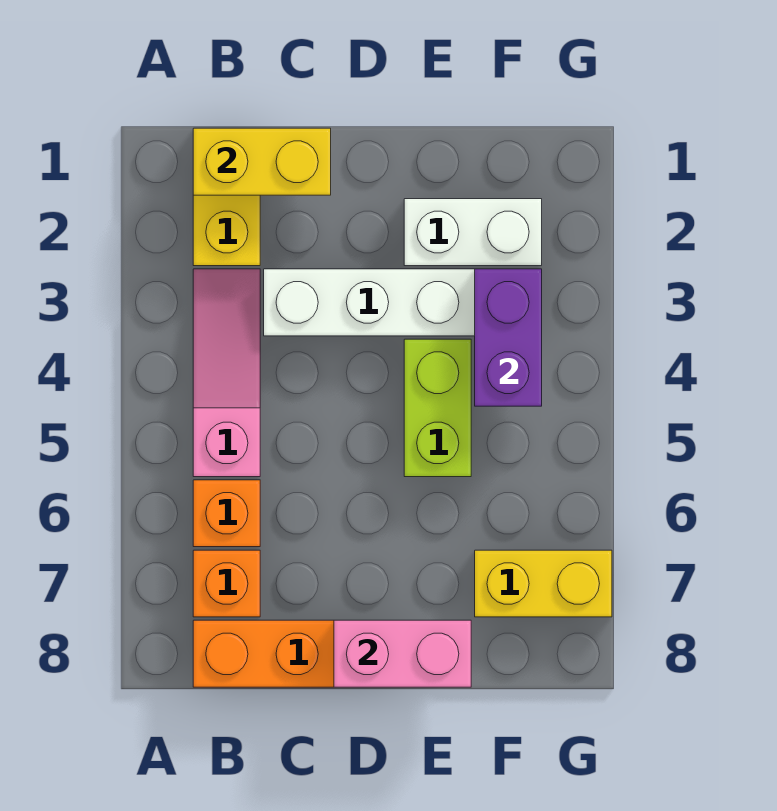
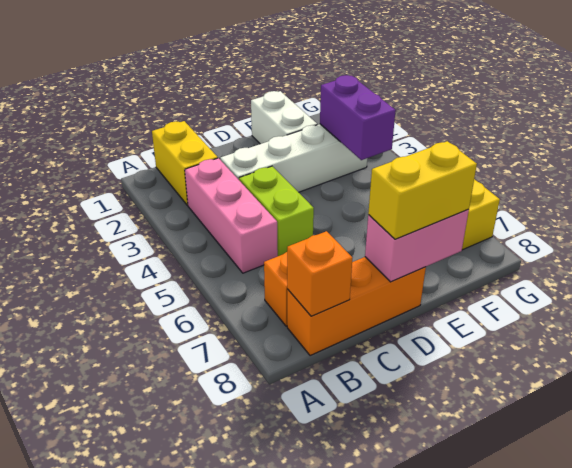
yellow 1x2 brick [193,128,331,195] -> yellow 1x2 brick moved to [368,141,477,239]
pink 1x3 slope [193,269,260,477] -> pink 1x3 brick [185,158,278,273]
orange 1x1 brick [193,480,260,547] -> orange 1x1 brick moved to [287,231,352,316]
white 1x2 brick [404,199,542,266] -> white 1x2 brick turned to [251,91,317,144]
lime 1x2 brick [404,339,471,477] -> lime 1x2 brick moved to [239,166,314,256]

